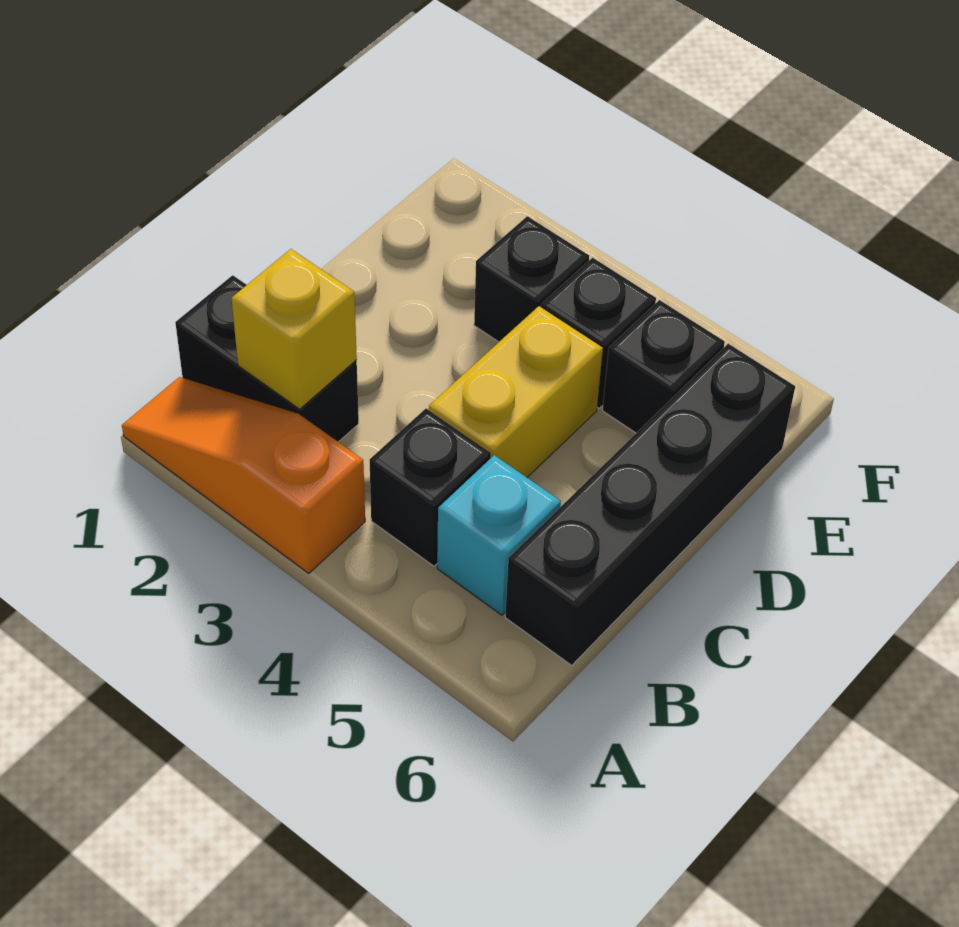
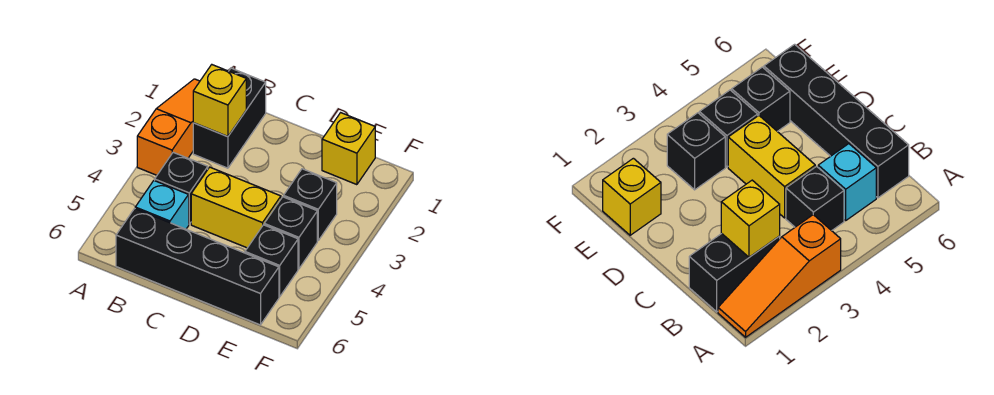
none -> yellow 1x1 brick [322,113,375,185]

